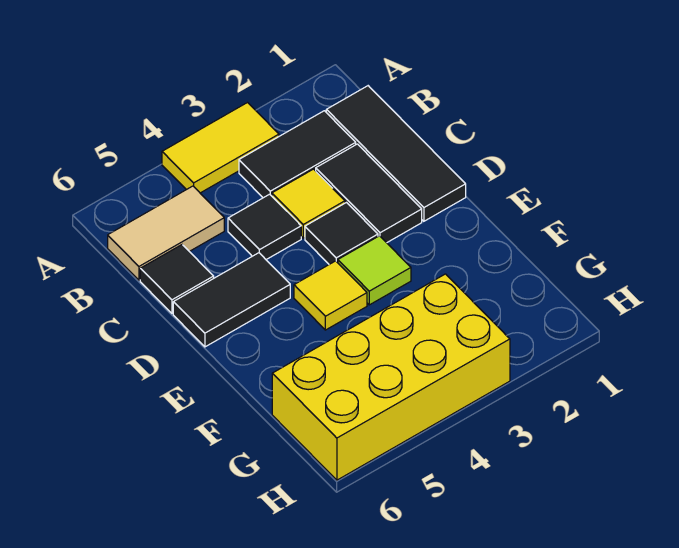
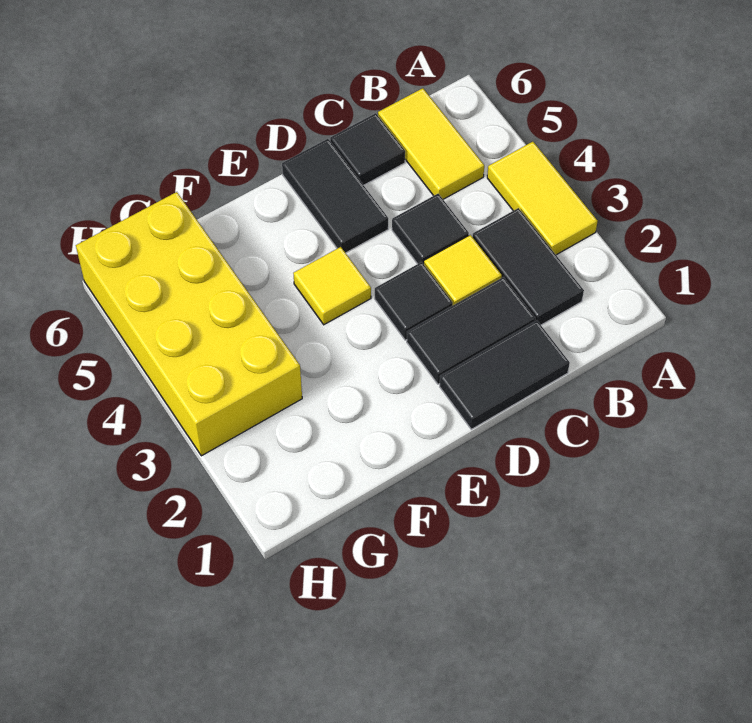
black 1x3 tile [326,86,466,221] -> black 1x2 tile [440,321,570,429]
tan 1x2 tile [108,186,224,280] -> yellow 1x2 tile [378,88,484,199]
lime 1x1 tile [338,236,411,305] -> none

